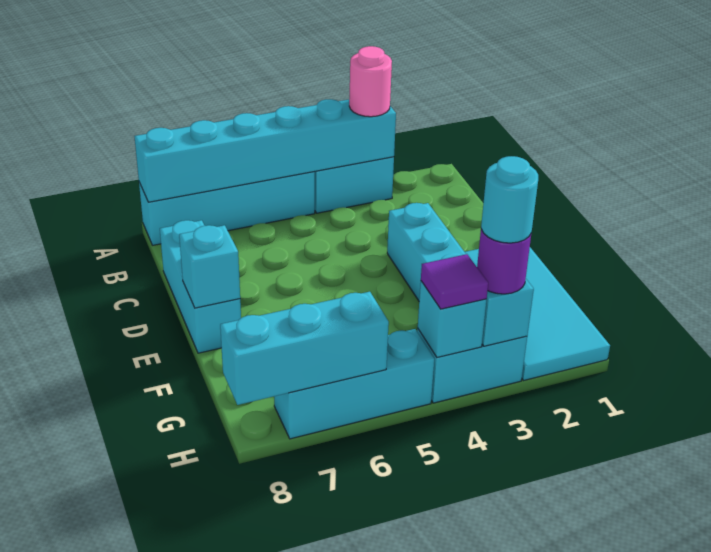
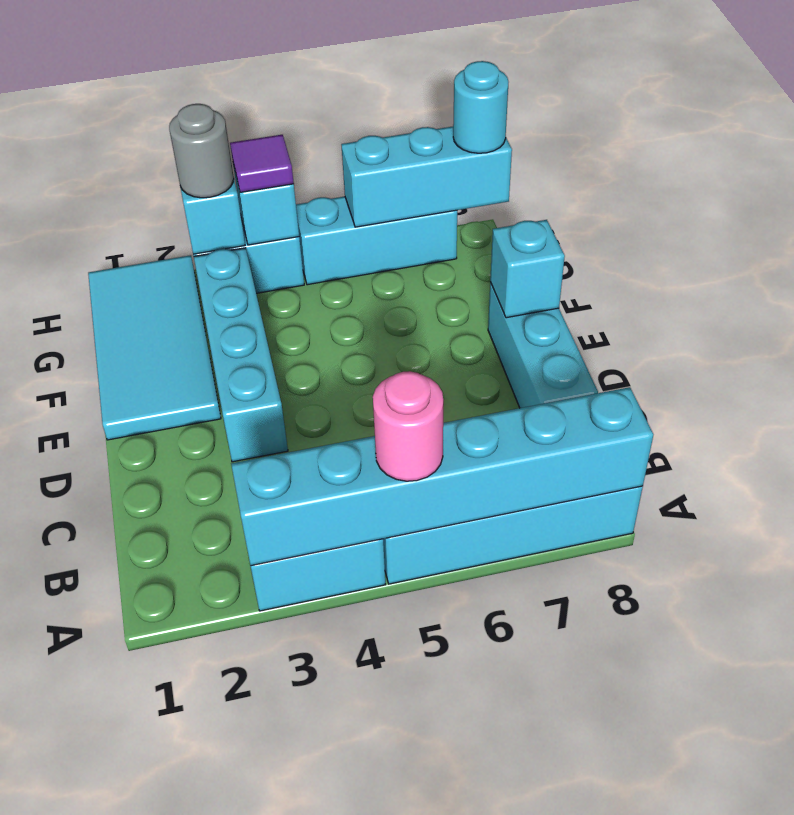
pink 1x1 round brick [349,46,392,117] -> pink 1x1 round brick moved to [373,371,443,481]
purple 1x1 round brick [477,229,531,294] -> grey 1x1 round brick [169,104,234,198]
cyan 1x1 round brick [481,156,538,243] -> cyan 1x1 round brick moved to [453,61,508,153]

